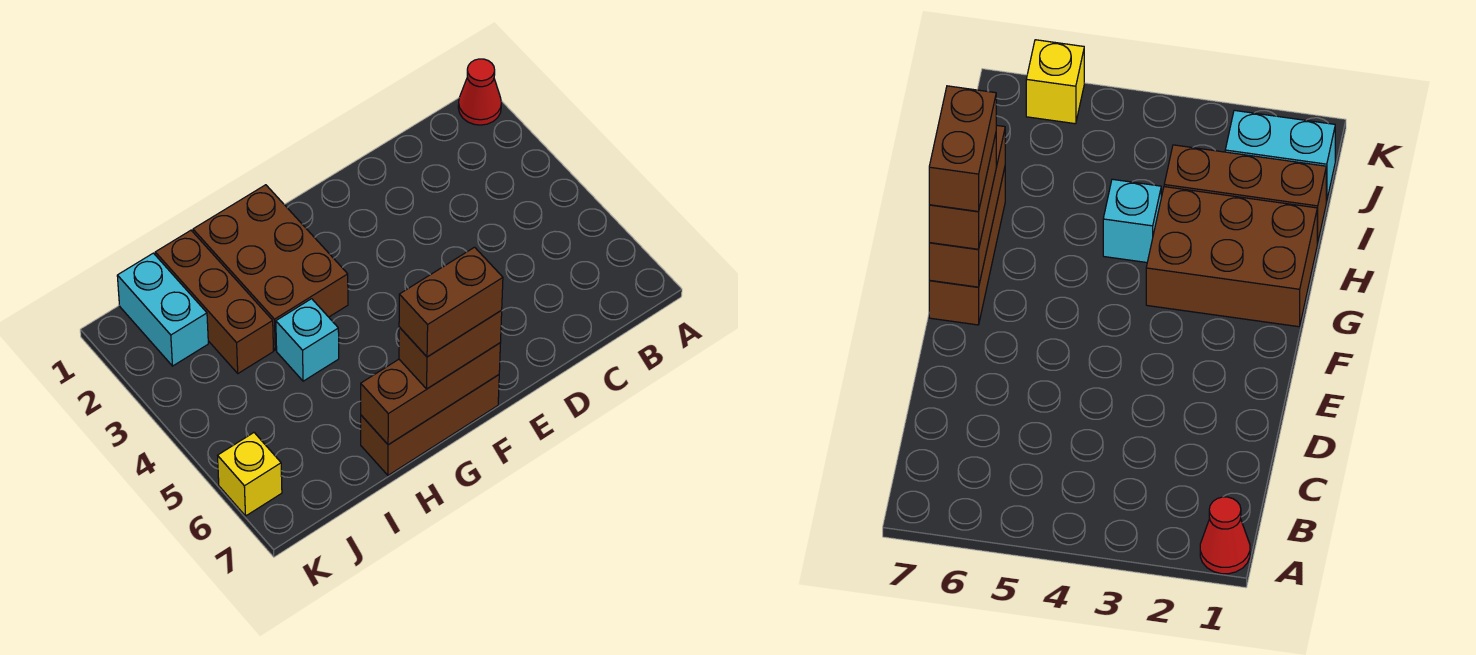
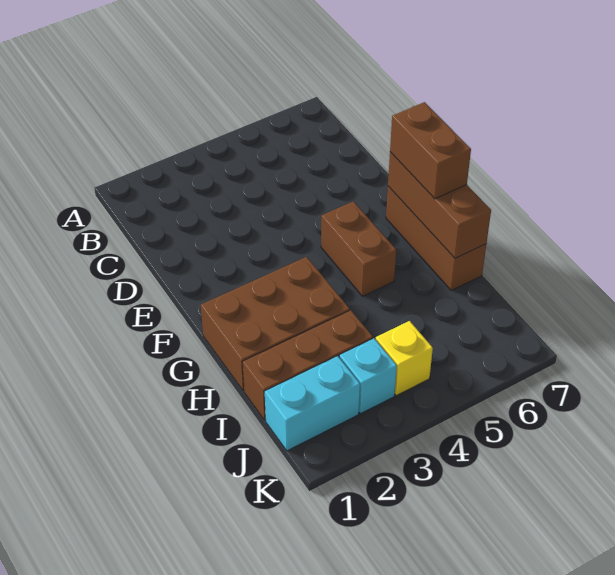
red 1x1 cone [458,59,502,125] -> none
brown 1x2 brick [399,247,503,357] -> brown 1x2 brick moved to [321,201,396,296]
cyan 1x1 brick [276,299,339,381] -> cyan 1x1 brick moved to [339,338,397,414]
yellow 1x1 brick [218,433,282,516] -> yellow 1x1 brick moved to [376,321,433,395]

